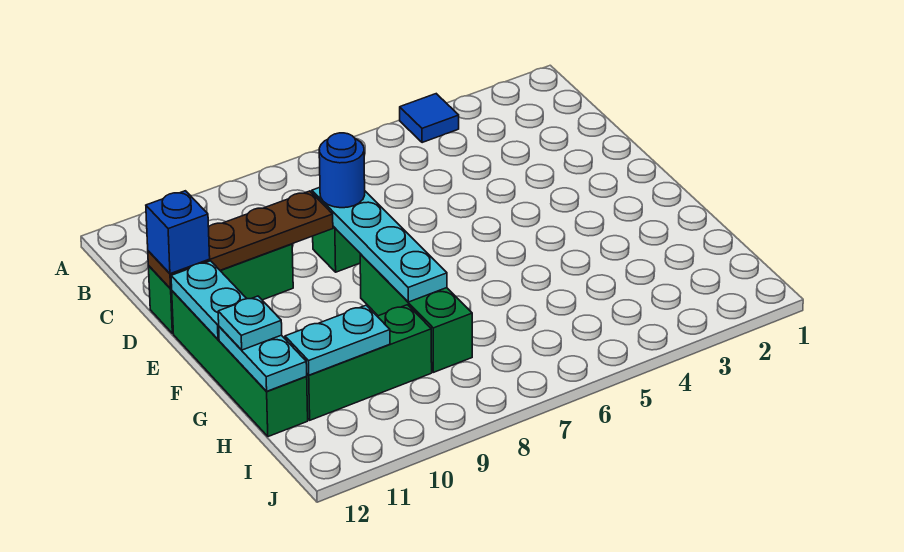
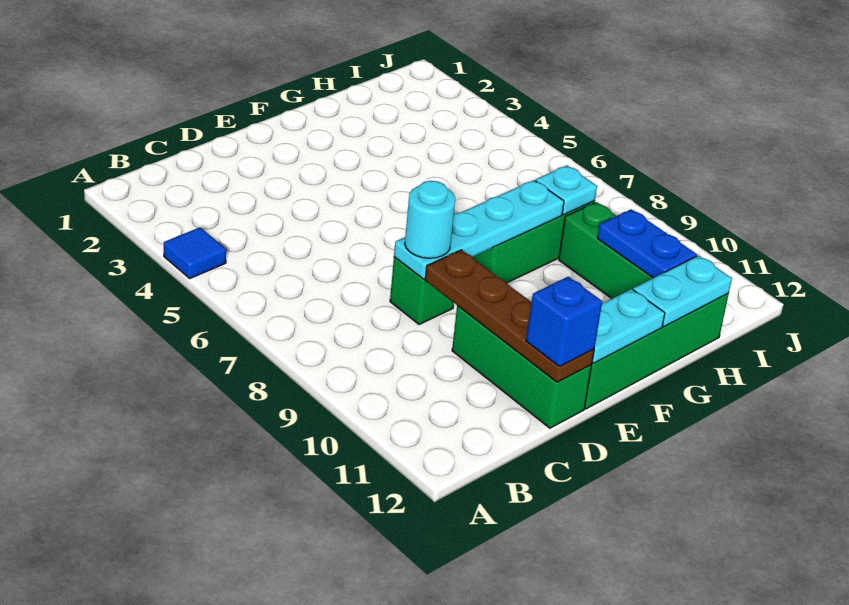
blue 1x1 round brick [319,133,365,208] -> cyan 1x1 round brick [405,181,455,258]
cyan 1x1 plate [218,296,282,350] -> cyan 1x1 plate moved to [535,166,597,215]
cyan 1x2 plate [285,305,390,375] -> blue 1x2 plate [597,209,697,278]

